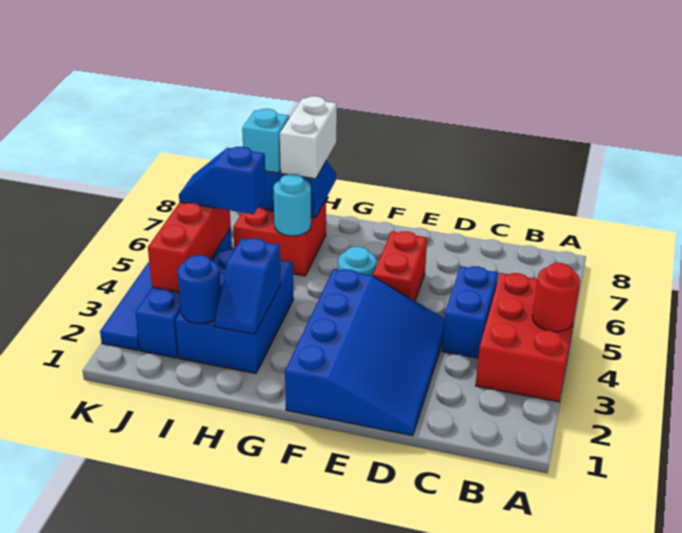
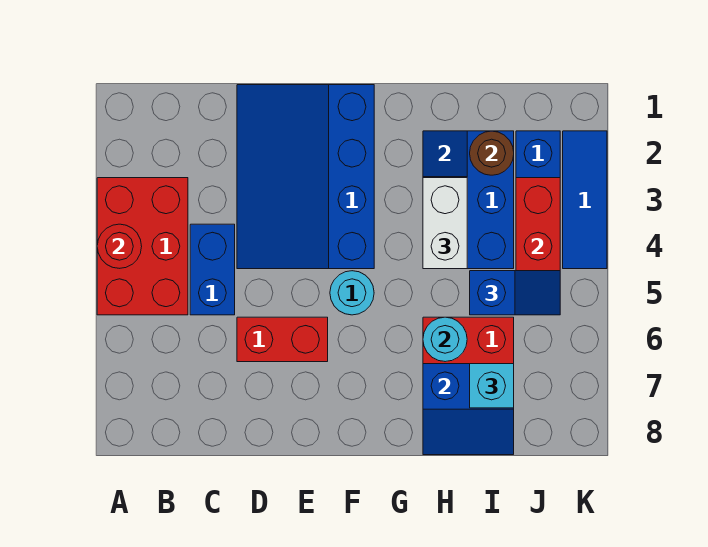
red 1x2 brick [373,231,427,301] -> red 1x2 brick turned to [237,317,328,362]
white 1x2 brick [280,96,337,179] -> white 1x2 brick moved to [423,178,467,269]
blue 1x1 round brick [178,255,221,323] -> brown 1x1 round brick [470,131,514,175]

